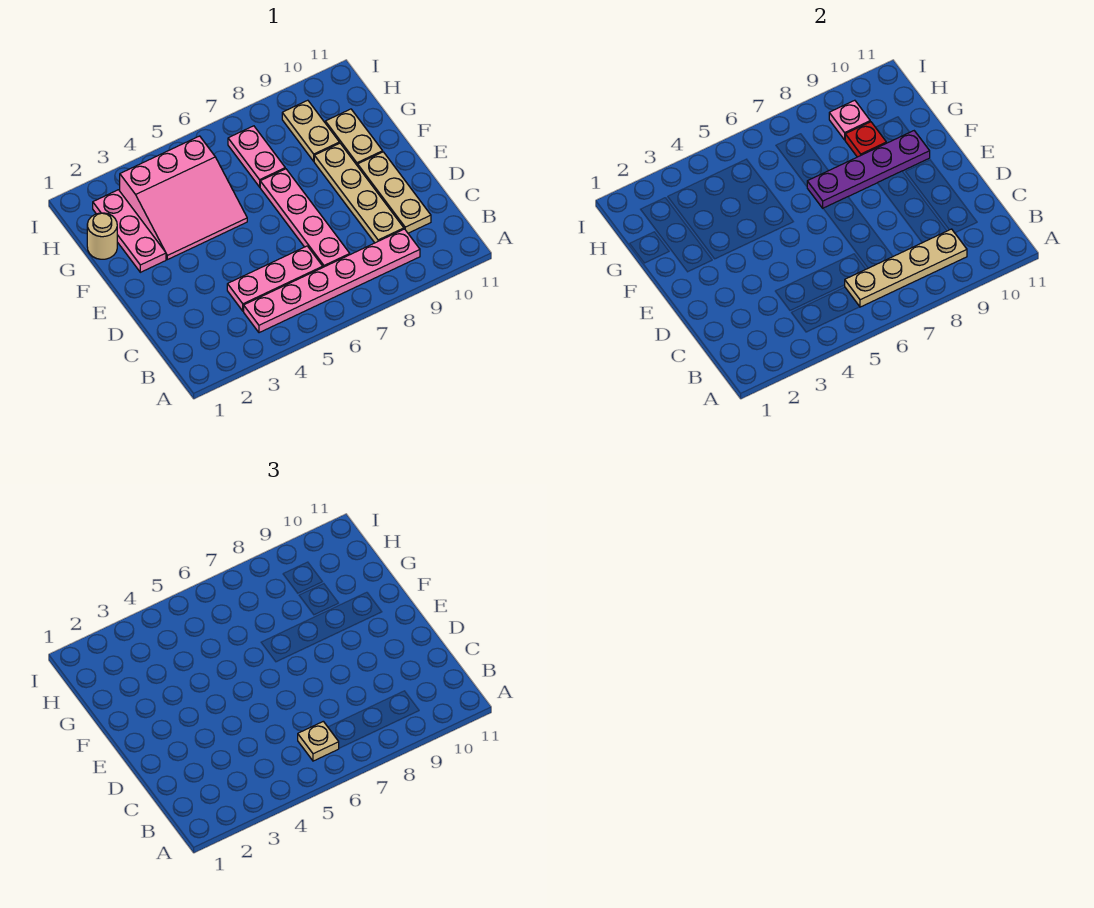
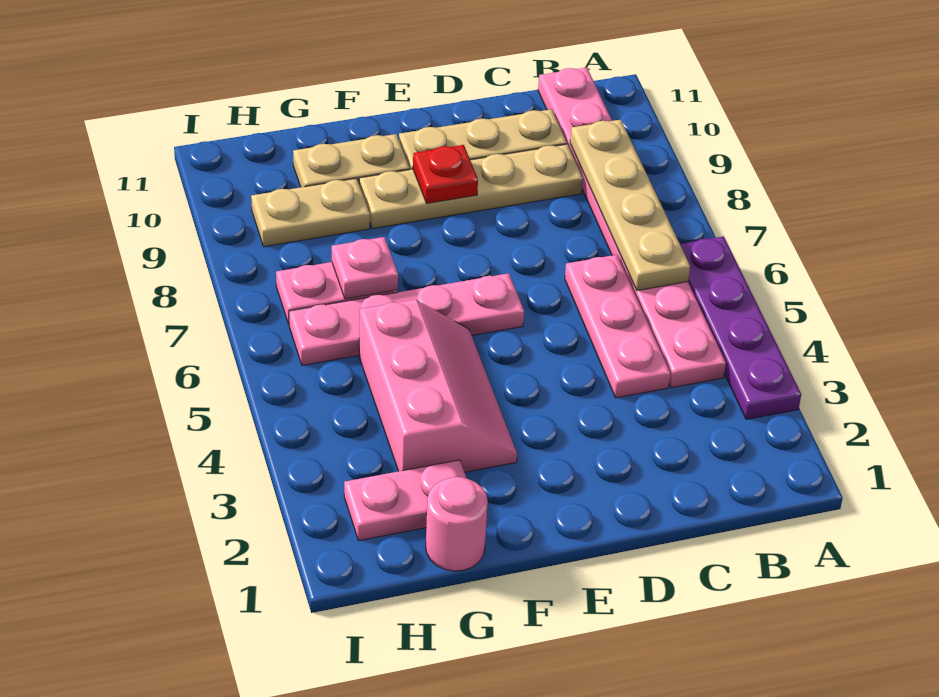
pink 1x6 plate [244,229,420,333] -> pink 1x8 plate [538,67,726,388]
tan 1x1 plate [298,721,339,761] -> none
pink 1x4 plate [260,169,350,267] -> pink 1x4 plate moved to [289,273,524,365]
pink 1x3 plate [93,190,166,272] -> pink 1x2 plate [344,460,467,540]
pink 3x3 slope [120,136,247,260] -> pink 2x3 slope [359,299,517,472]
purple 1x4 plate [807,131,930,208] -> purple 1x4 plate moved to [680,236,801,419]
tan 1x1 round brick [87,213,117,259] -> pink 1x1 round brick [426,477,488,571]
red 1x1 plate [845,122,886,157] -> red 1x1 plate moved to [413,145,478,203]
pink 1x1 plate [829,100,870,140] -> pink 1x1 plate moved to [332,237,398,299]

